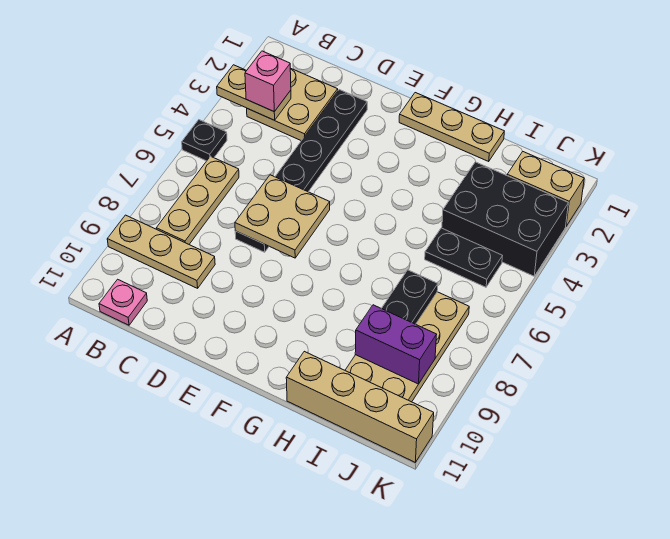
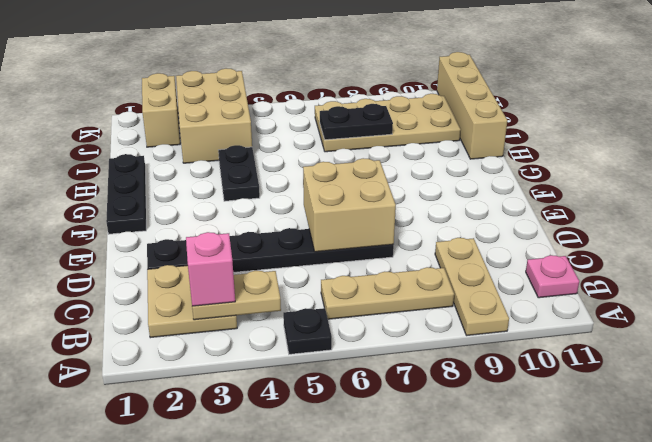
tan 1x2 plate [217,65,291,120] -> tan 1x2 plate turned to [192,271,281,320]
tan 2x2 plate [235,175,330,258] -> tan 2x2 brick [303,158,396,252]
tan 1x3 plate [399,93,504,161] -> black 1x3 plate [106,154,146,234]
black 2x3 brick [442,162,568,276] -> tan 2x3 brick [176,68,252,163]
black 1x2 plate [425,228,502,287] -> black 1x2 plate moved to [218,145,260,201]
purple 1x2 brick [355,305,437,384] -> none

